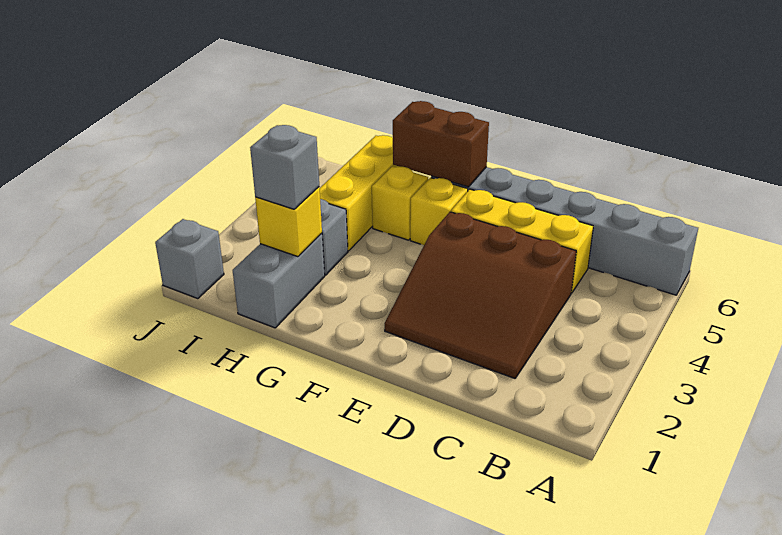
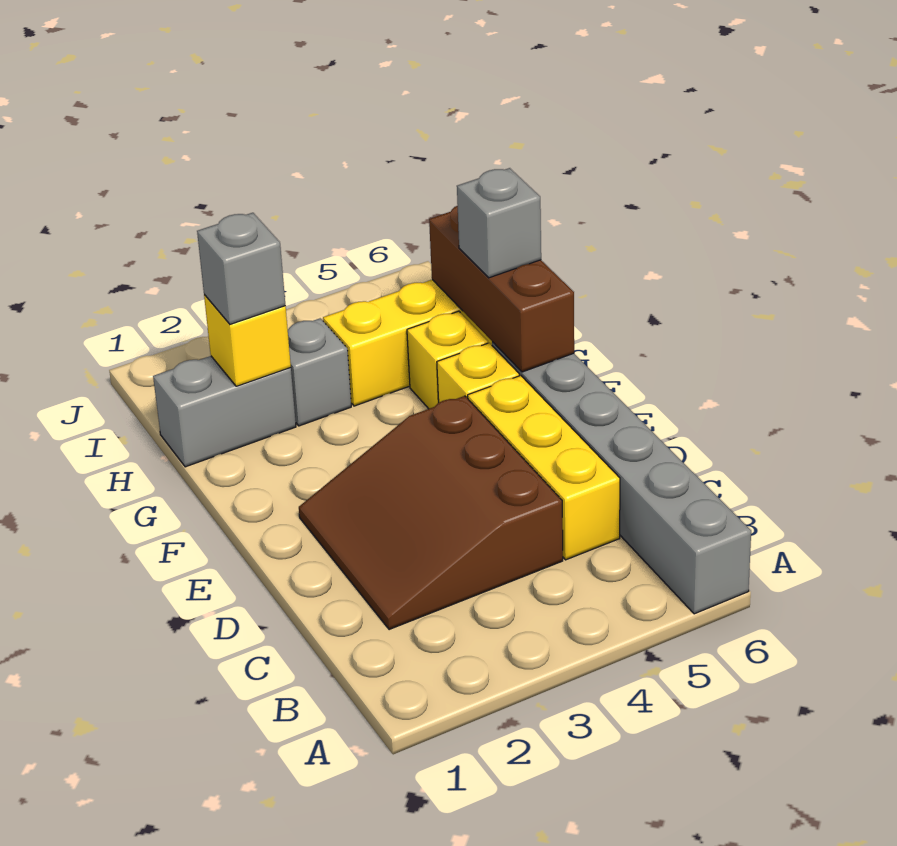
brown 1x2 brick [393,101,489,187] -> brown 1x3 brick [429,206,574,372]
grey 1x1 brick [155,219,224,299] -> grey 1x1 brick moved to [457,168,541,278]

